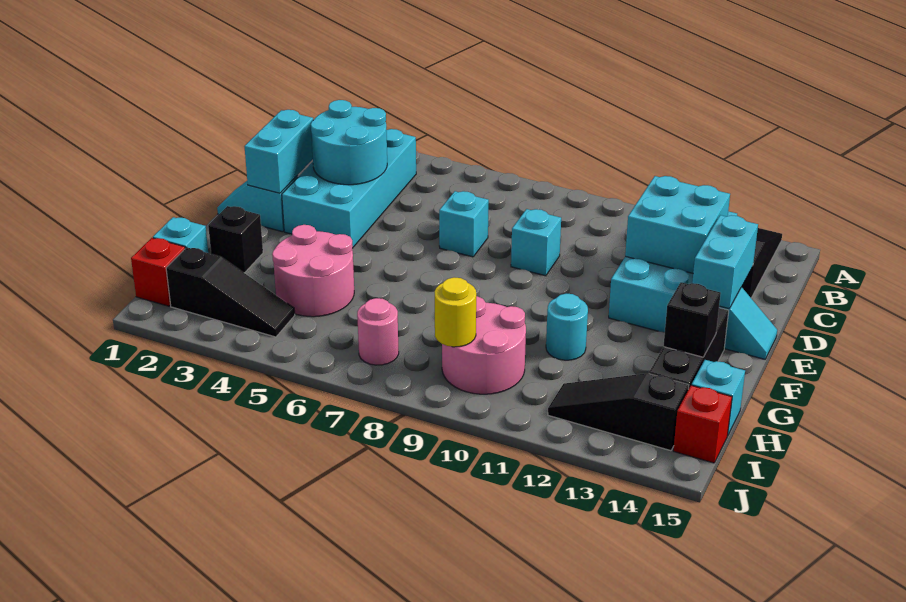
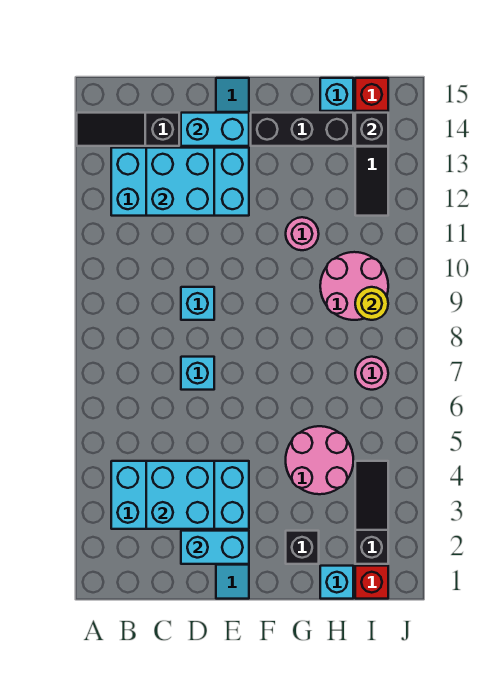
cyan 2x2 round brick [311,100,387,185] -> cyan 2x2 brick [146,461,214,529]
cyan 1x1 round brick [546,294,588,360] -> pink 1x1 round brick [286,217,319,250]
black 1x1 brick [663,282,721,357] -> black 1x1 brick moved to [355,113,388,146]

